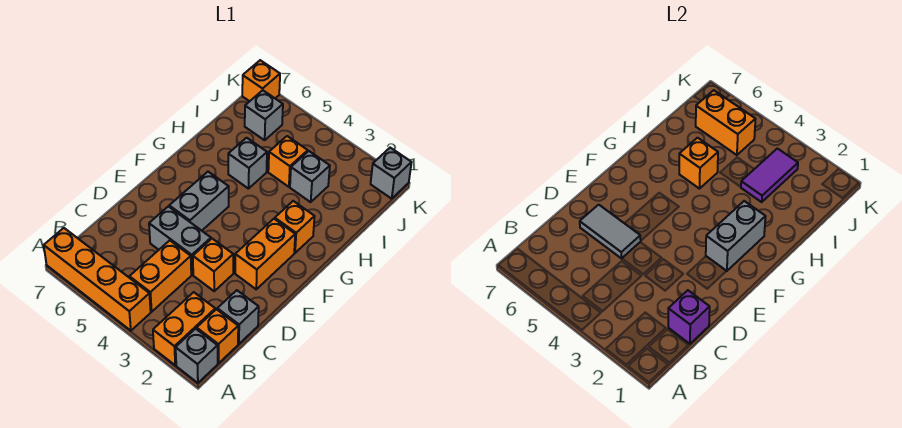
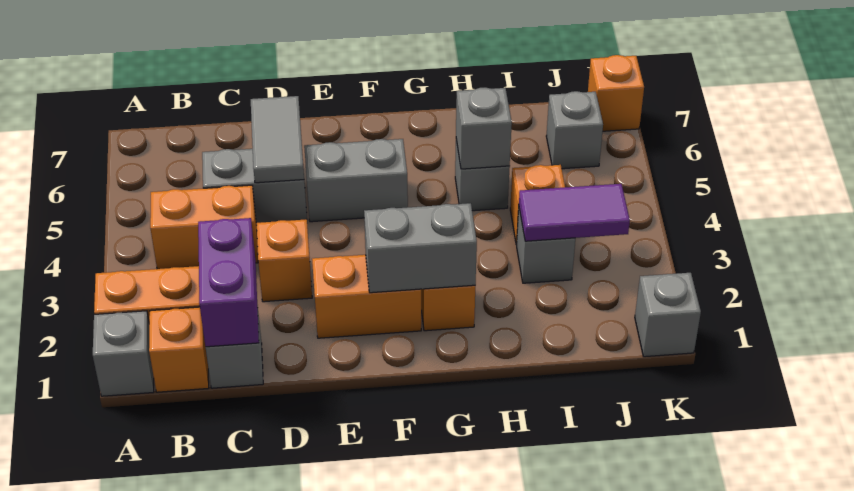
orange 1x4 brick [44,228,151,331] -> none
purple 1x1 brick [668,290,710,344] -> purple 1x2 brick [198,218,259,347]
grey 1x2 brick [149,206,211,275] -> grey 1x2 brick turned to [202,149,307,225]
orange 1x1 brick [679,138,718,189] -> grey 1x1 brick [456,88,512,169]
orange 1x2 brick [696,90,755,155] -> none

